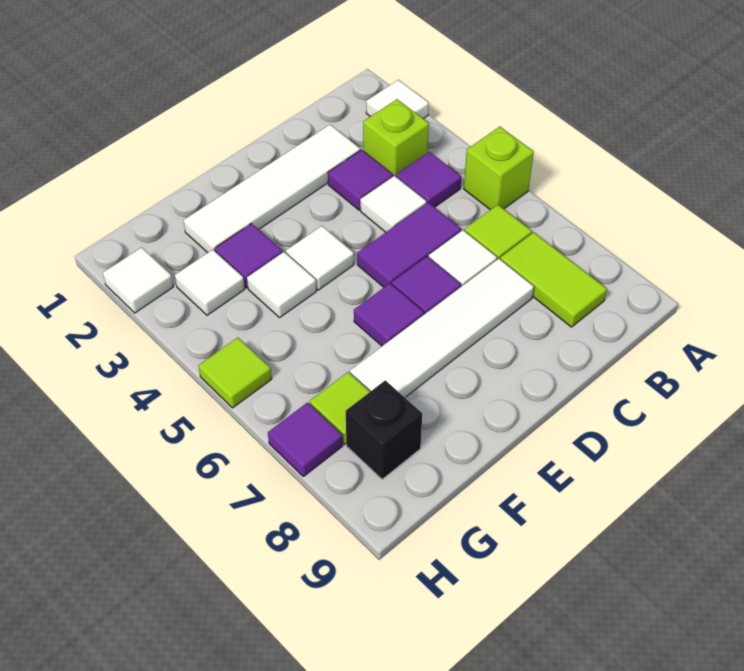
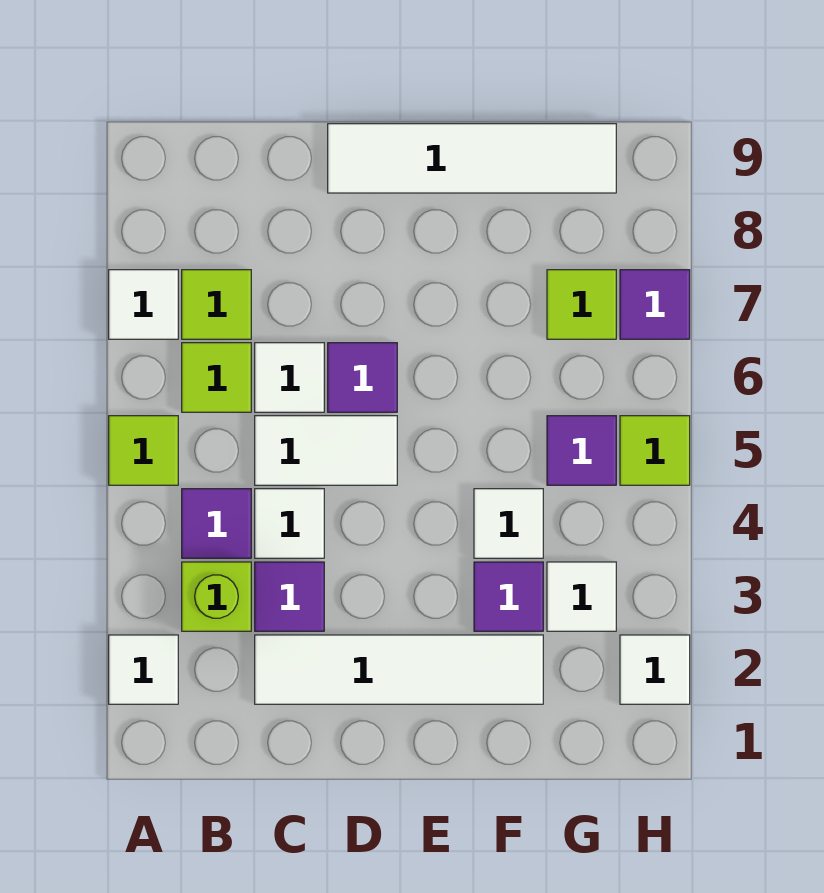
lime 1x1 brick [464,127,534,210] -> lime 1x1 tile [109,416,178,485]
lime 1x2 tile [500,232,607,327] -> lime 1x1 tile [182,270,251,339]
purple 1x2 tile [357,203,461,287] -> white 1x2 tile [255,416,397,485]
white 1x4 tile [350,259,534,397] -> white 1x4 tile moved to [328,124,616,193]
white 1x1 tile [286,226,354,290] -> white 1x1 tile moved to [109,270,178,339]
purple 1x1 tile [354,284,424,346] -> purple 1x1 tile moved to [547,416,616,485]
black 1x1 brick [346,380,422,479] -> none

